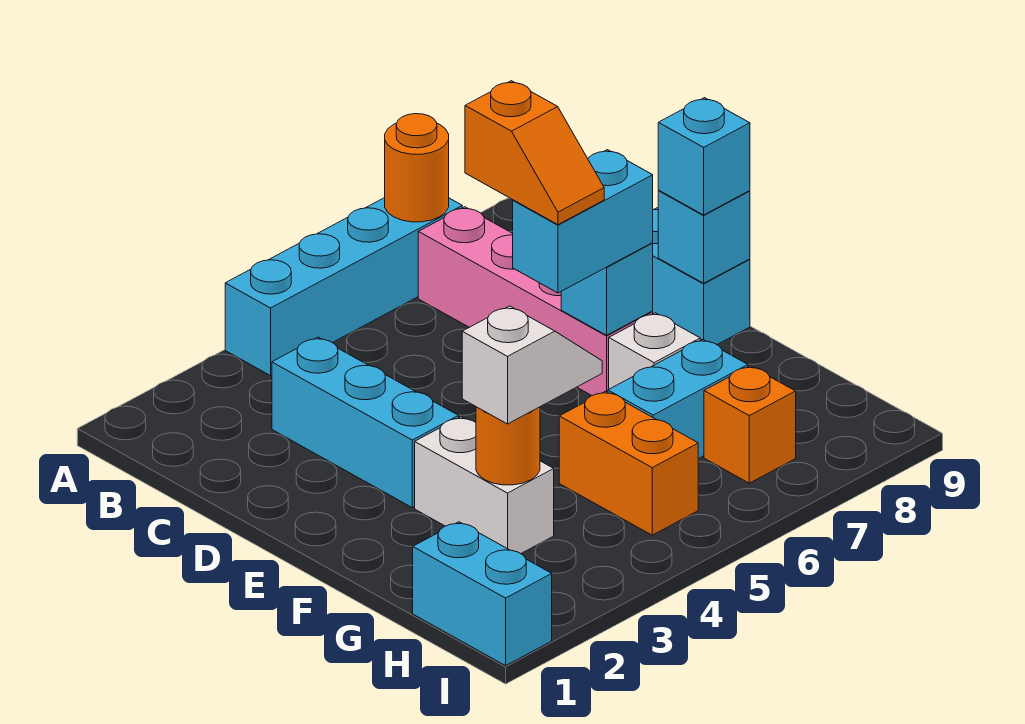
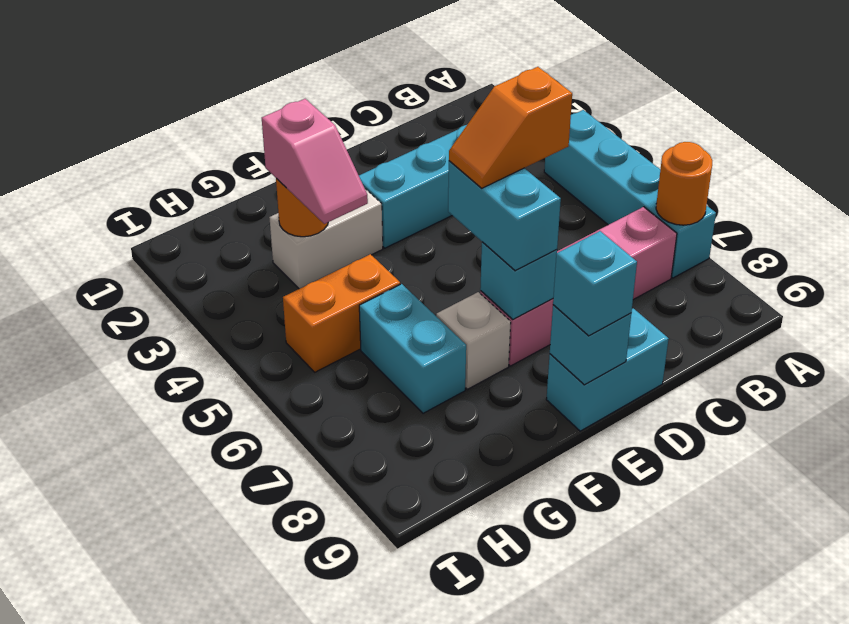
white 1x2 slope [462,306,602,424] -> pink 1x2 slope [262,99,368,224]
cyan 1x2 brick [413,522,552,666] -> none
orange 1x1 brick [704,366,796,483] -> none

